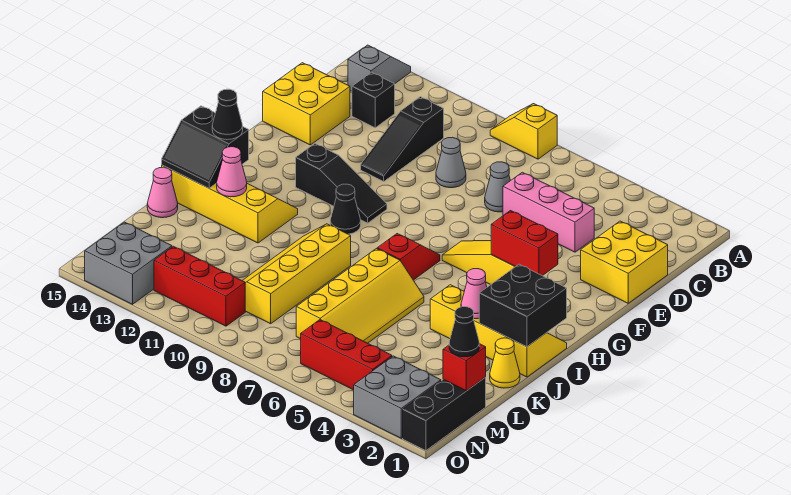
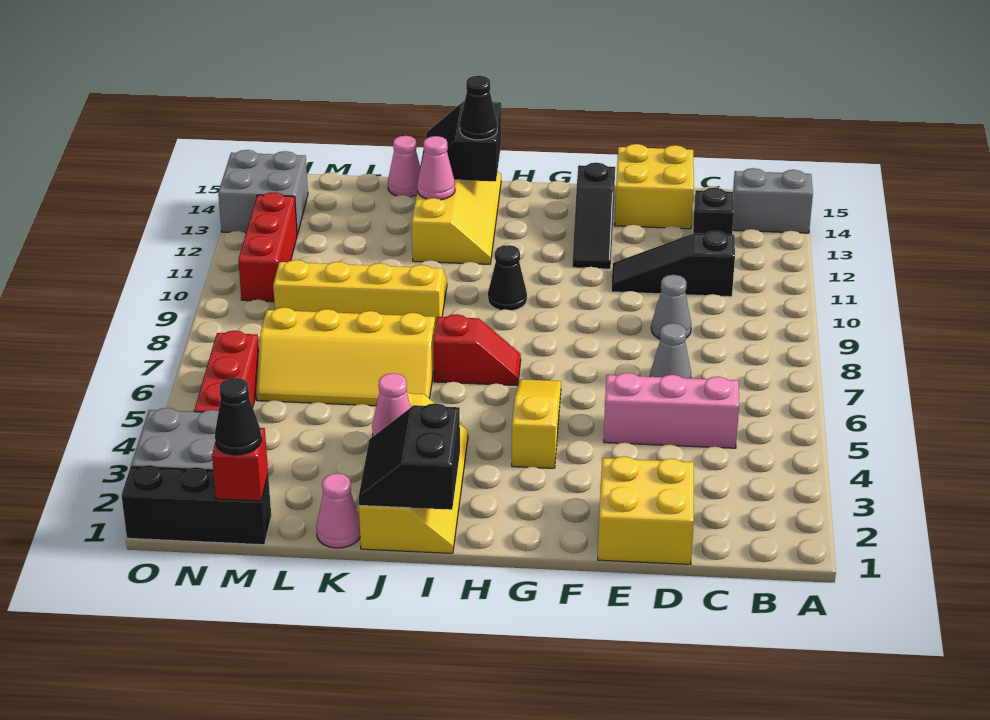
yellow 1x2 slope [490,104,557,159] -> none
grey 1x2 slope [348,45,411,91] -> grey 1x2 brick [733,168,813,233]
pink 1x3 brick [503,172,594,252] -> pink 1x3 brick turned to [604,373,739,448]
red 1x2 brick [491,211,558,276] -> none
black 1x3 slope [296,144,387,223] -> black 1x3 slope moved to [572,163,615,269]
black 2x2 brick [479,264,567,347] -> black 2x2 slope [358,403,460,510]
yellow 1x1 cone [490,338,520,388] -> pink 1x1 cone [316,474,360,548]

